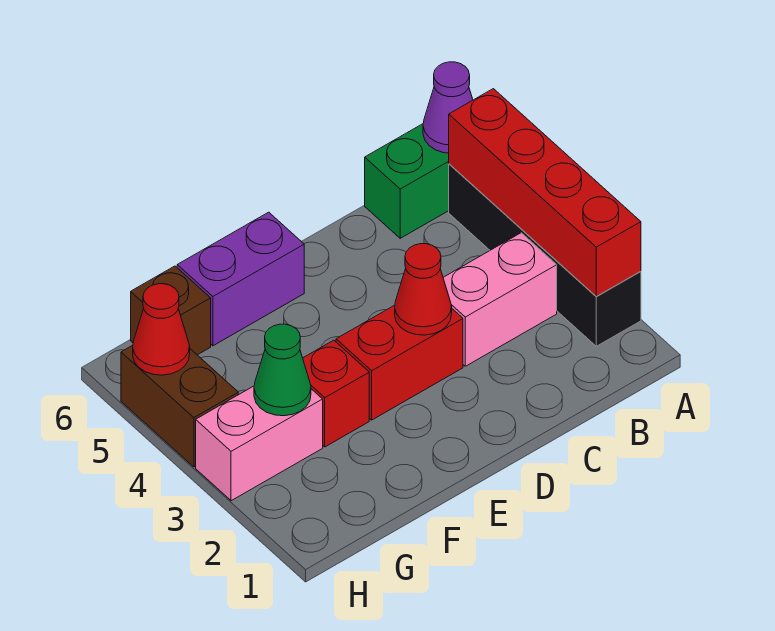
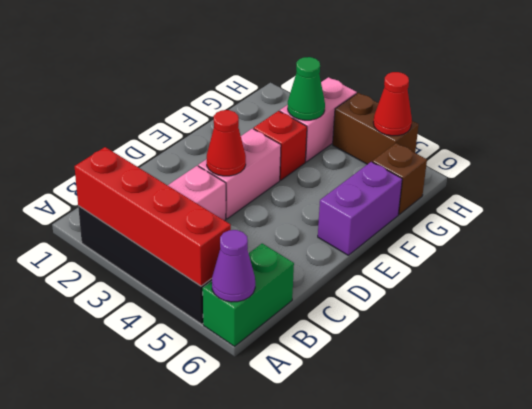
red 1x2 brick [336,305,463,420] -> pink 1x2 brick [198,129,281,219]

